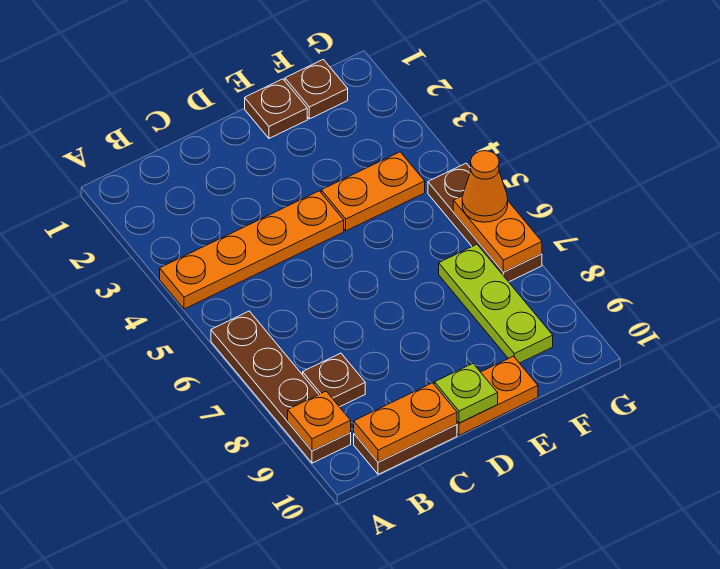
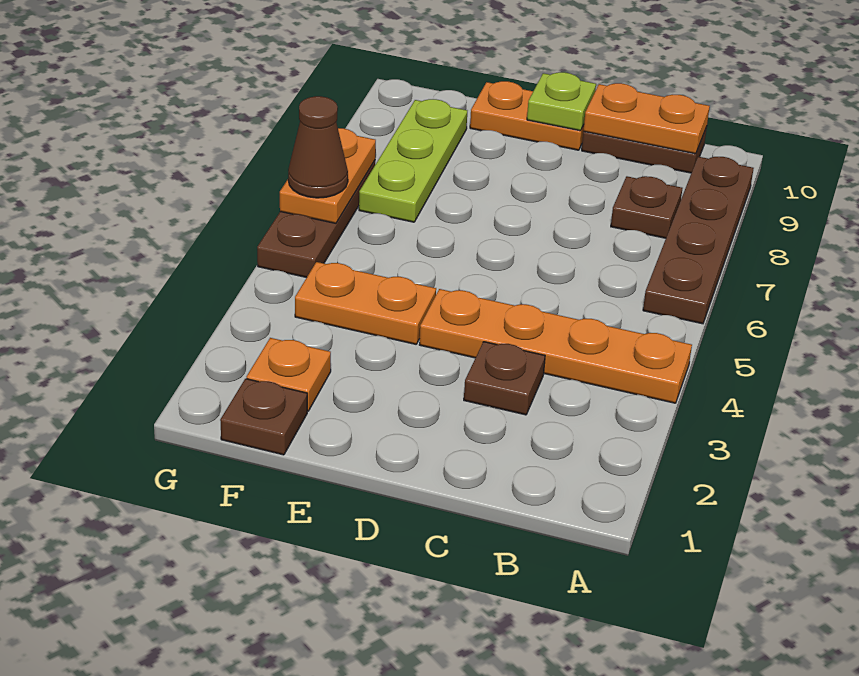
orange 1x1 plate [288,391,351,451] -> orange 1x1 plate moved to [247,338,331,411]
brown 1x1 plate [245,79,307,138] -> brown 1x1 plate moved to [464,342,545,415]
orange 1x1 cone [462,151,508,222] -> brown 1x1 cone [288,96,348,198]

